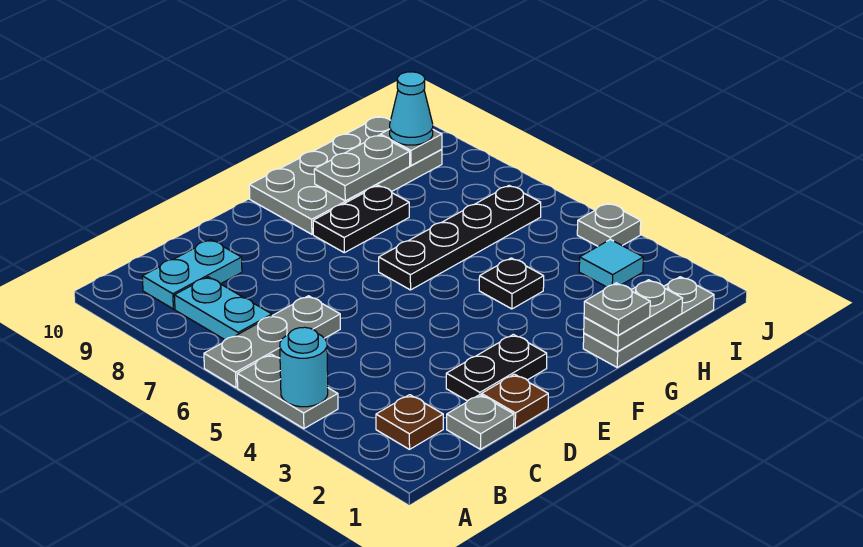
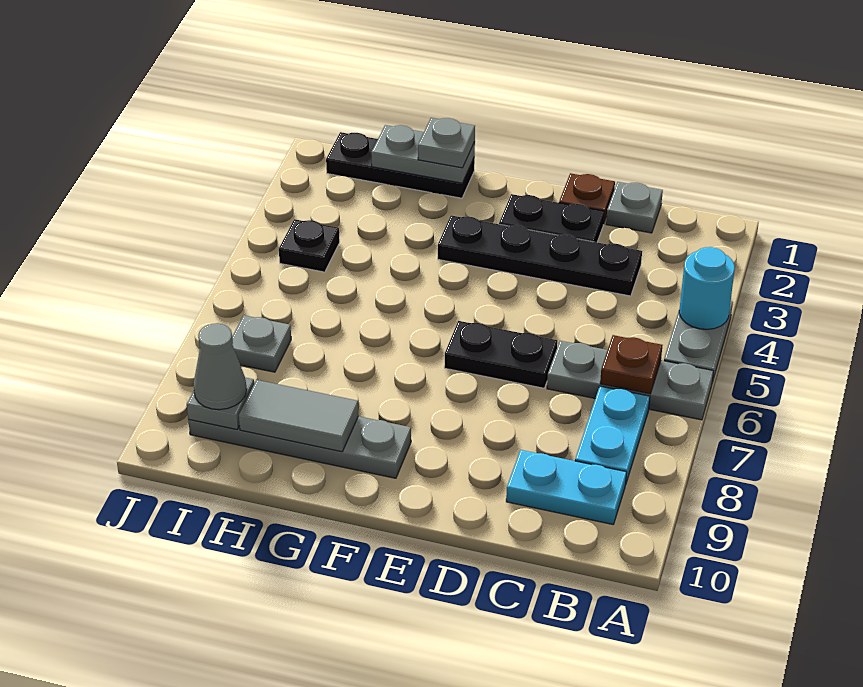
brown 1x1 plate [376,395,443,449] -> brown 1x1 plate moved to [600,335,662,394]
black 1x4 plate [379,186,541,290] -> black 1x4 plate moved to [438,215,642,296]
black 1x2 plate [313,185,409,253] -> black 1x2 plate moved to [444,321,557,388]
grey 2x4 plate [249,116,442,234] -> grey 1x4 plate [188,416,411,478]
grey 1x3 plate [583,277,714,367] -> black 1x3 plate [326,132,475,198]
black 1x1 plate [479,258,544,309] -> black 1x1 plate moved to [279,219,340,272]
grey 1x2 plate [314,135,410,201] -> grey 1x2 tile [239,380,359,452]
cyan 1x1 tile [579,239,643,287] -> none
cyan 1x1 cone [390,72,433,145] -> grey 1x1 cone [193,323,247,410]
grey 1x1 plate [577,203,641,246] -> grey 1x1 plate moved to [232,315,291,372]

